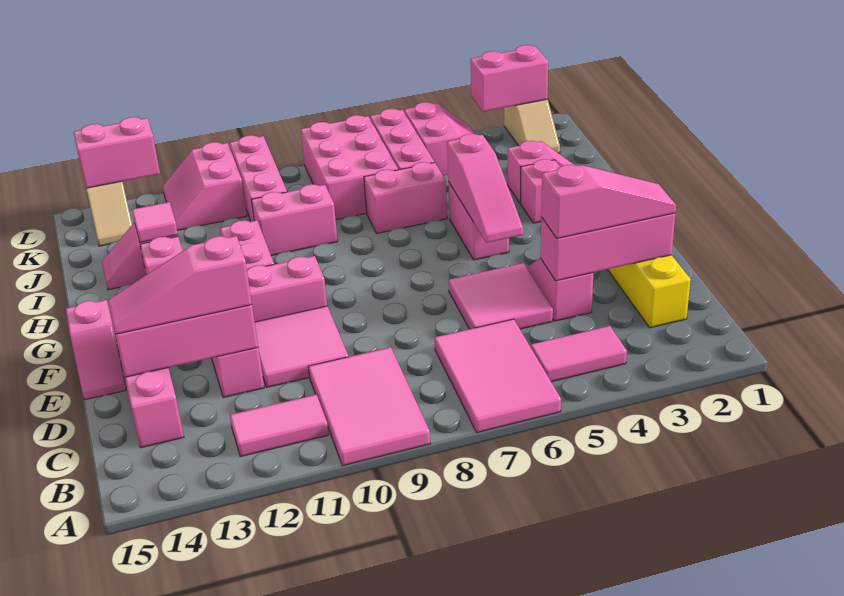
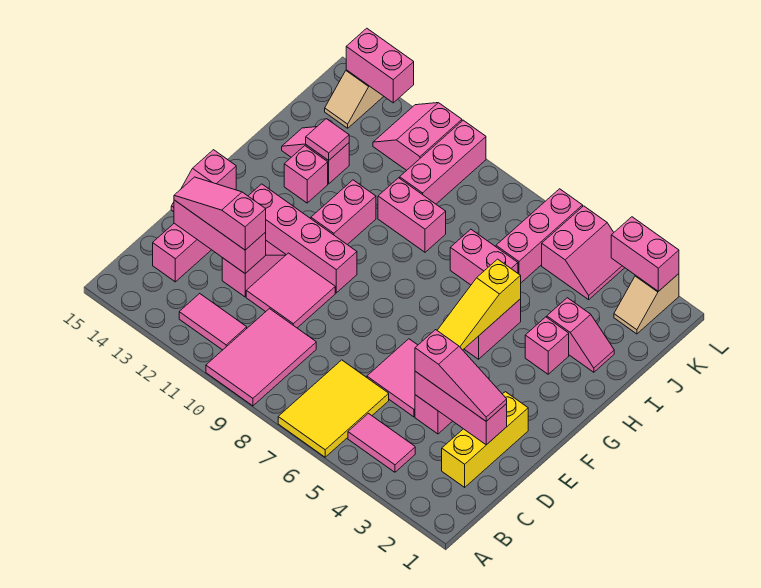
pink 2x3 tile [435,319,561,432] -> yellow 2x3 tile [278,360,389,457]
pink 1x3 slope [447,134,523,243] -> yellow 1x3 slope [437,259,521,350]
pink 2x3 brick [301,115,398,220] -> none

